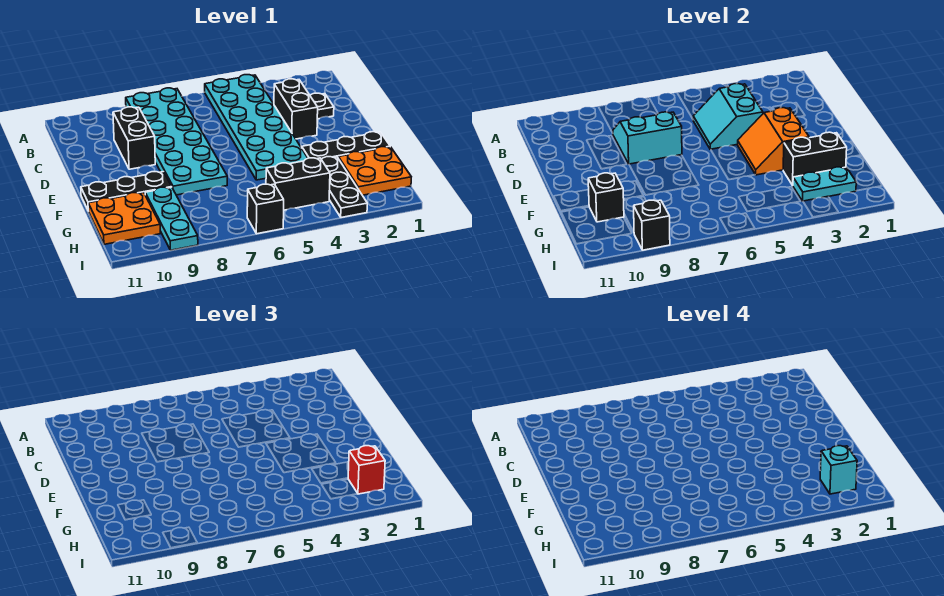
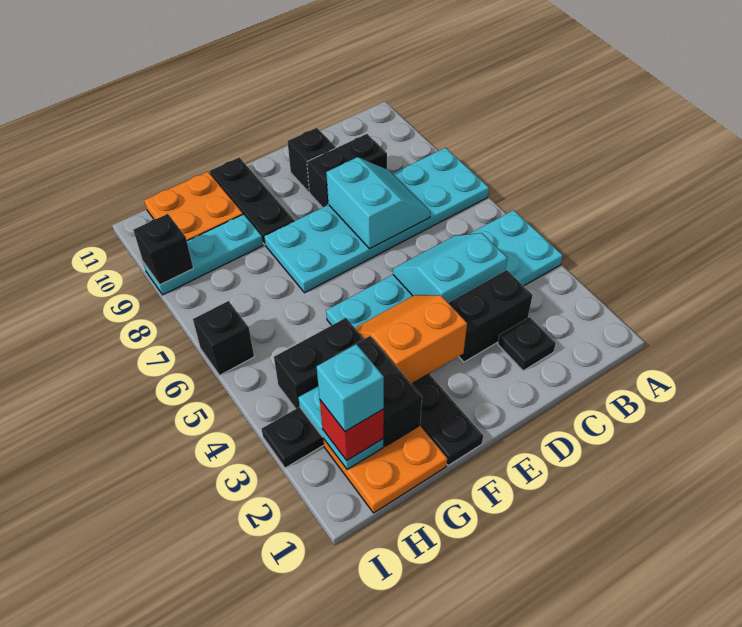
black 1x1 brick [588,173,624,222] -> black 1x1 brick moved to [287,128,336,192]
black 1x2 brick [266,158,330,210] -> black 1x2 brick turned to [274,318,364,409]

